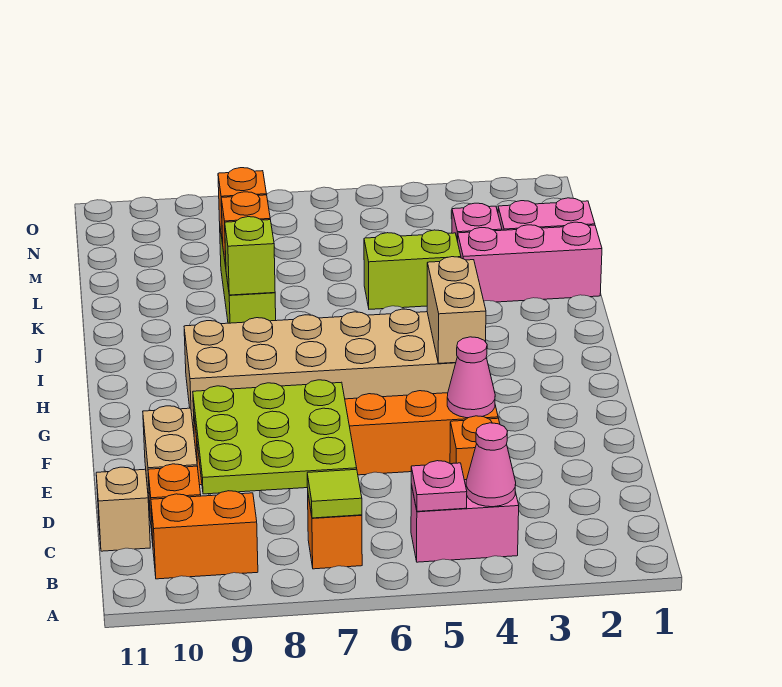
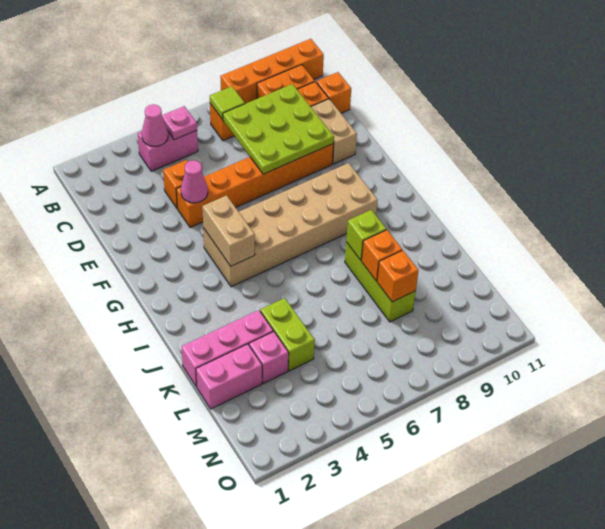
none -> orange 1x4 brick [220,39,324,104]
tan 1x1 brick [96,467,150,551] -> orange 1x1 brick [316,72,351,113]
lime 1x2 brick [364,230,461,309] -> lime 1x2 brick turned to [260,298,315,371]

